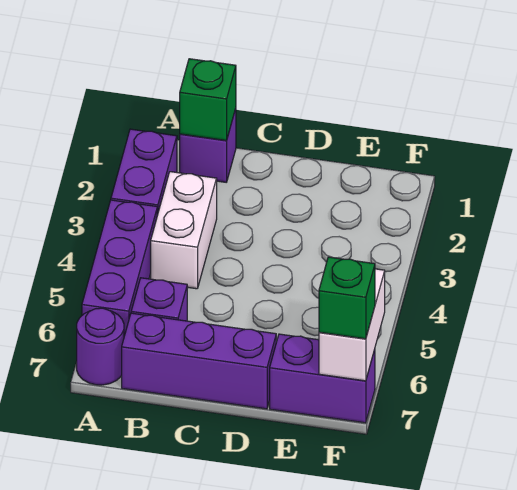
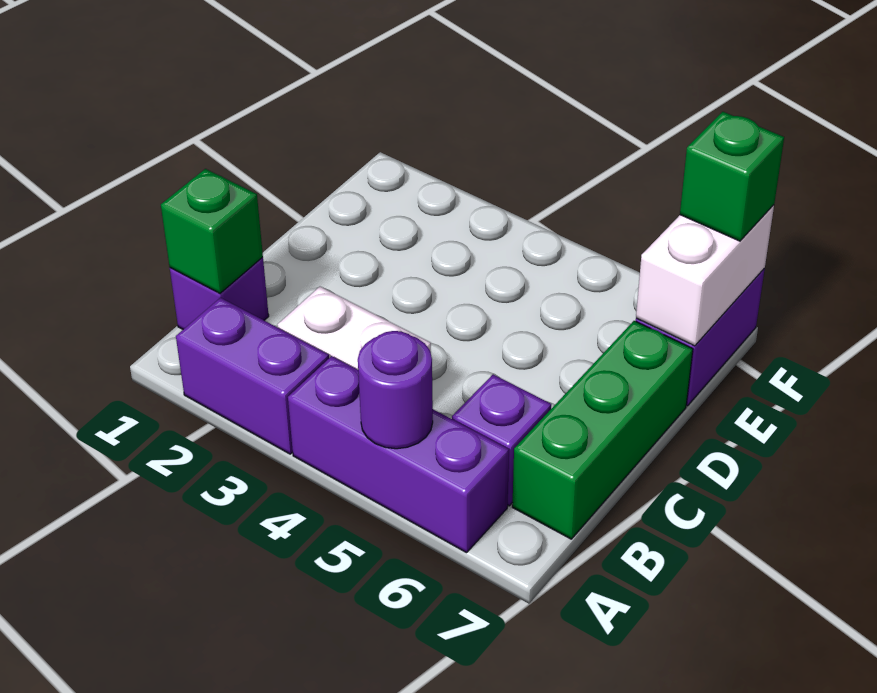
purple 1x1 round brick [77,308,124,385] -> purple 1x1 round brick moved to [358,331,433,449]
purple 1x3 brick [122,313,276,409] -> green 1x3 brick [512,321,693,539]
white 1x2 brick [319,269,385,381] -> white 1x2 brick turned to [636,205,774,346]

